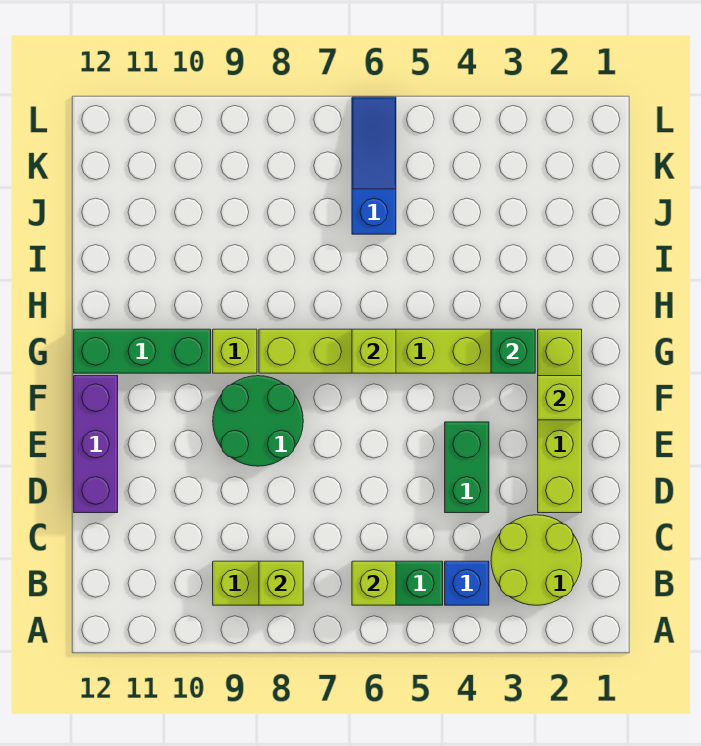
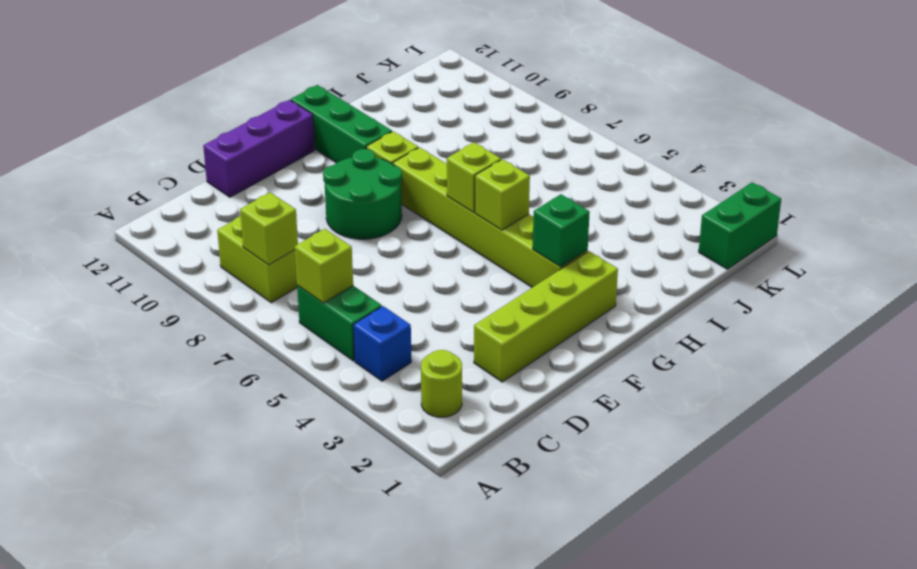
lime 2x2 round brick [491,515,582,605] -> lime 1x1 round brick [421,350,462,417]
green 1x2 brick [445,422,489,513] -> green 1x2 brick moved to [699,182,781,269]
lime 1x1 brick [538,376,582,420] -> lime 1x1 brick moved to [475,159,530,230]
blue 1x3 slope [352,97,396,234] -> none

